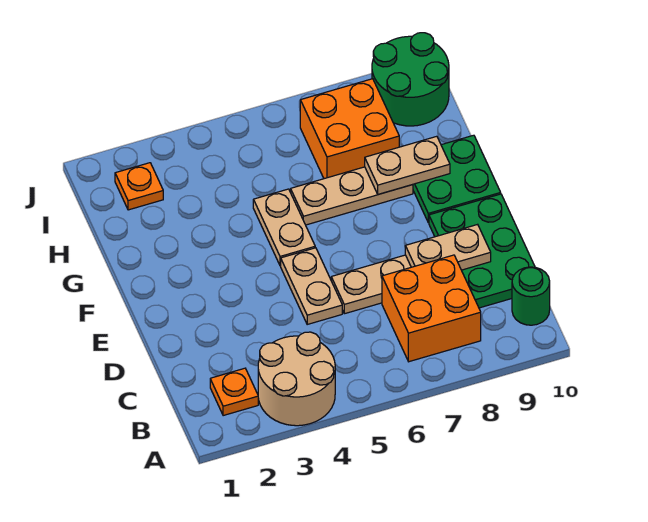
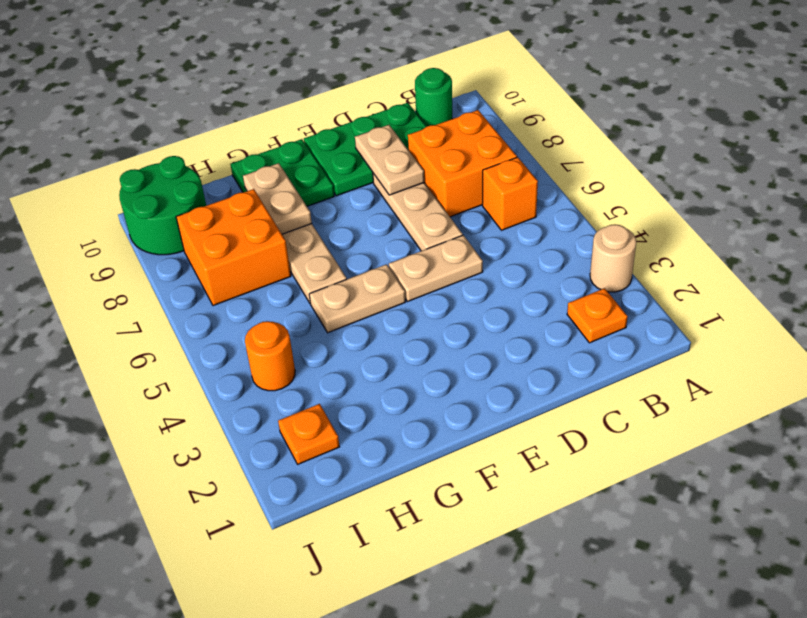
tan 2x2 round brick [258,332,335,426] -> tan 1x1 round brick [590,224,636,292]
none -> orange 1x1 brick [483,157,538,230]
none -> orange 1x1 round brick [245,321,295,391]

